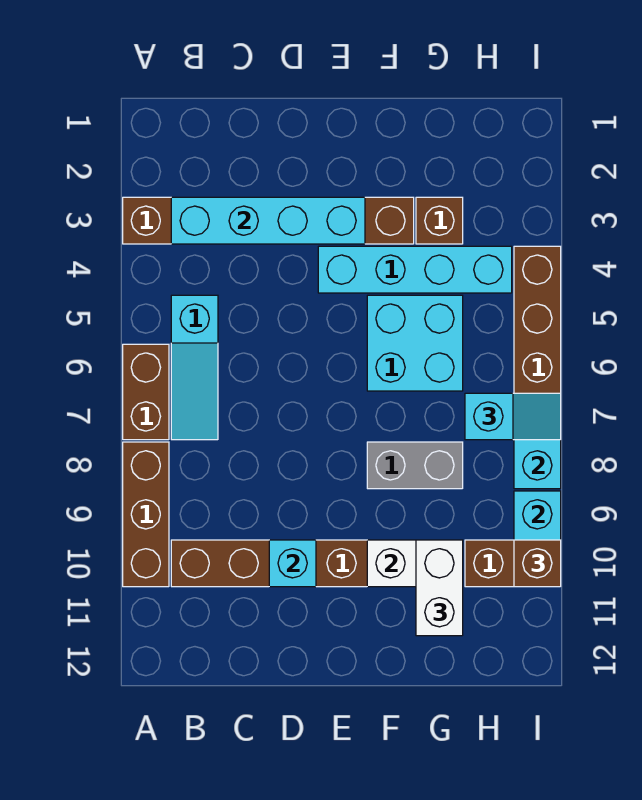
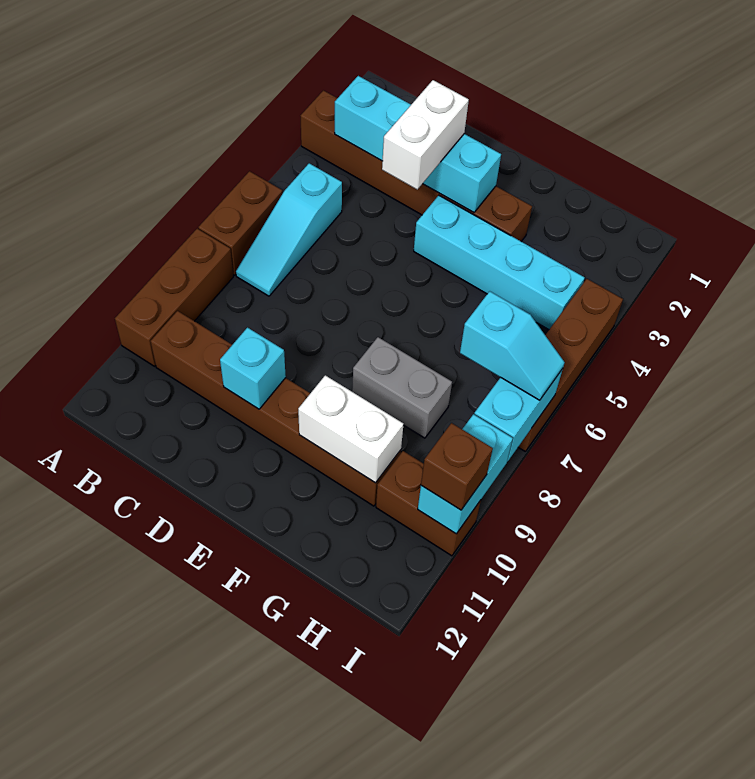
cyan 2x2 brick [367,295,463,391] -> none
brown 1x1 brick [416,197,463,244] -> none
white 1x2 brick [416,540,463,636] -> white 1x2 brick moved to [382,80,469,189]

